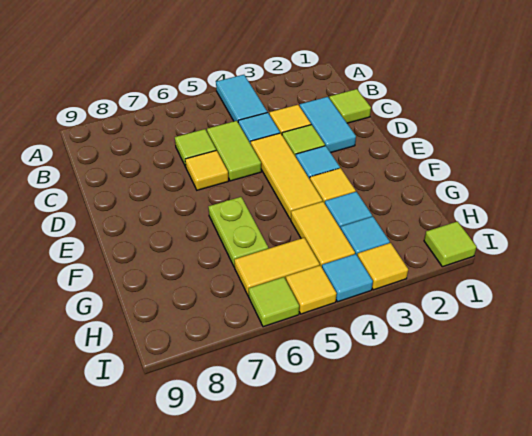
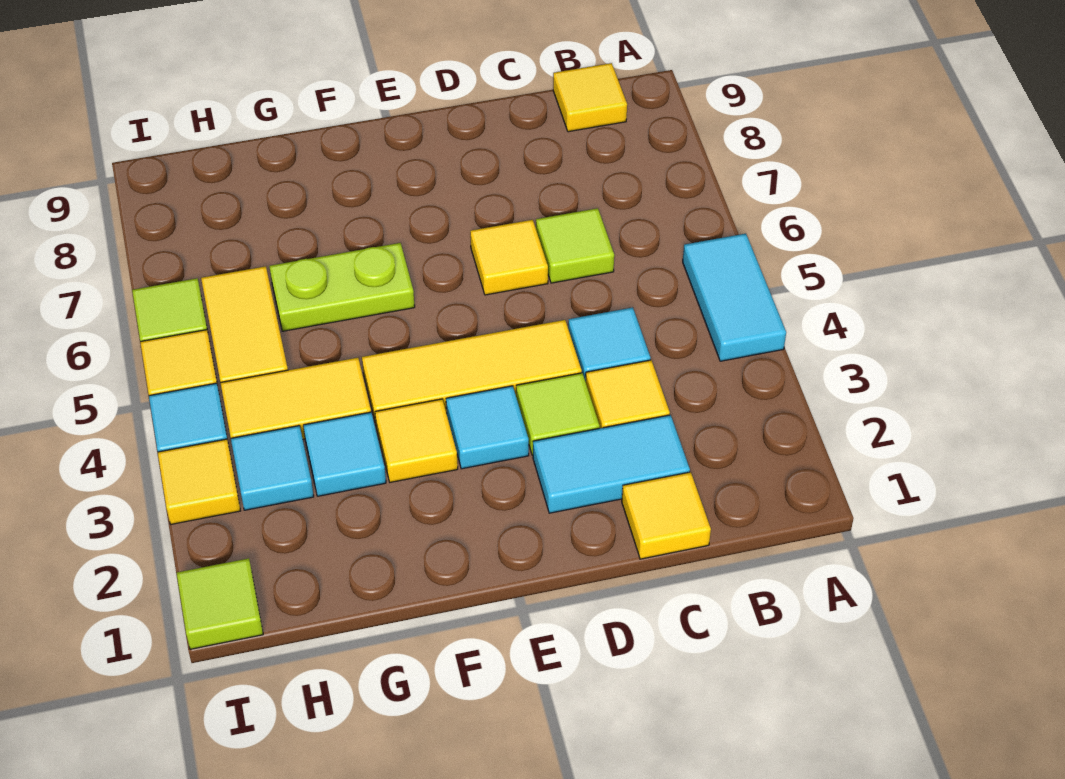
cyan 1x2 tile [216,75,267,122] -> cyan 1x2 tile turned to [683,234,786,361]
none -> yellow 1x1 tile [553,63,627,132]
lime 1x1 tile [329,89,371,123] -> yellow 1x1 tile [622,472,711,559]
lime 1x2 tile [207,121,261,181] -> none

